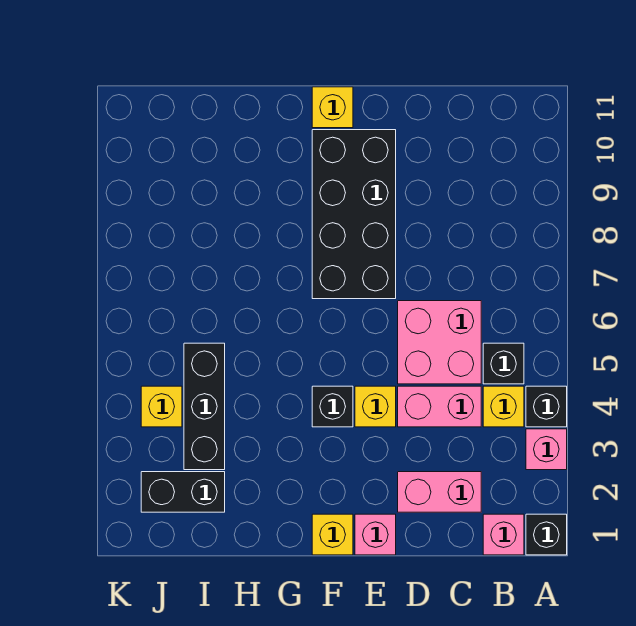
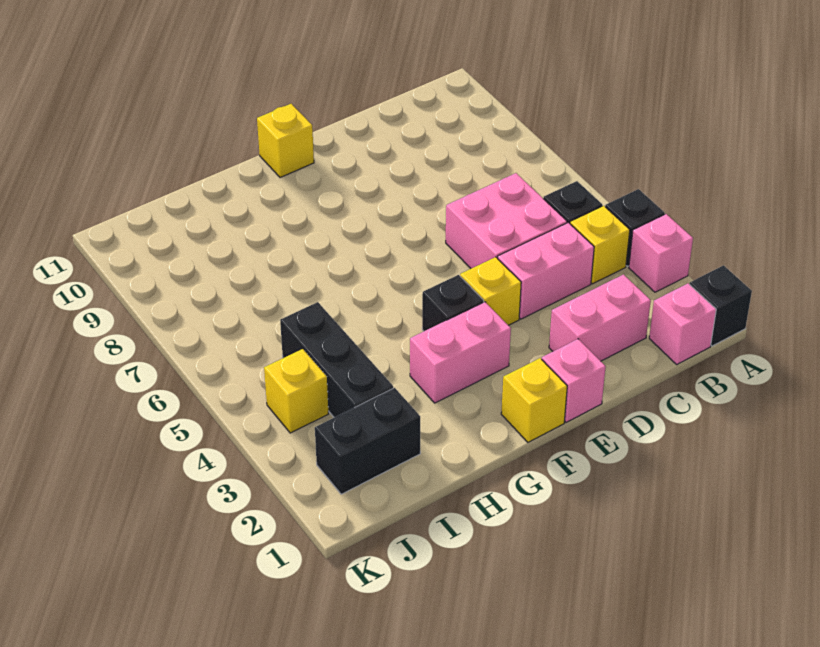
black 2x4 brick [312,130,396,299] -> none
none -> pink 1x2 brick [410,302,511,403]

